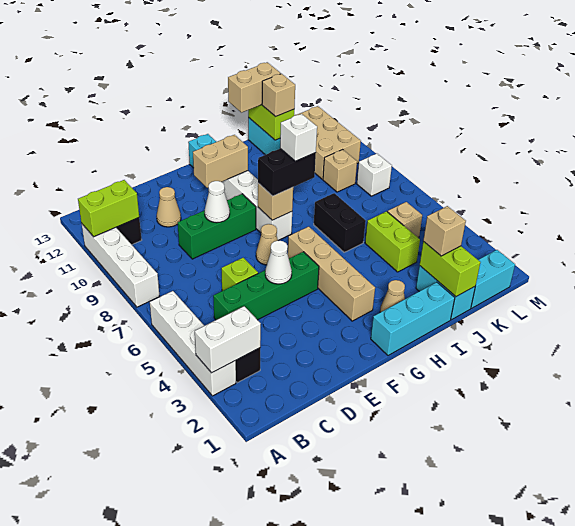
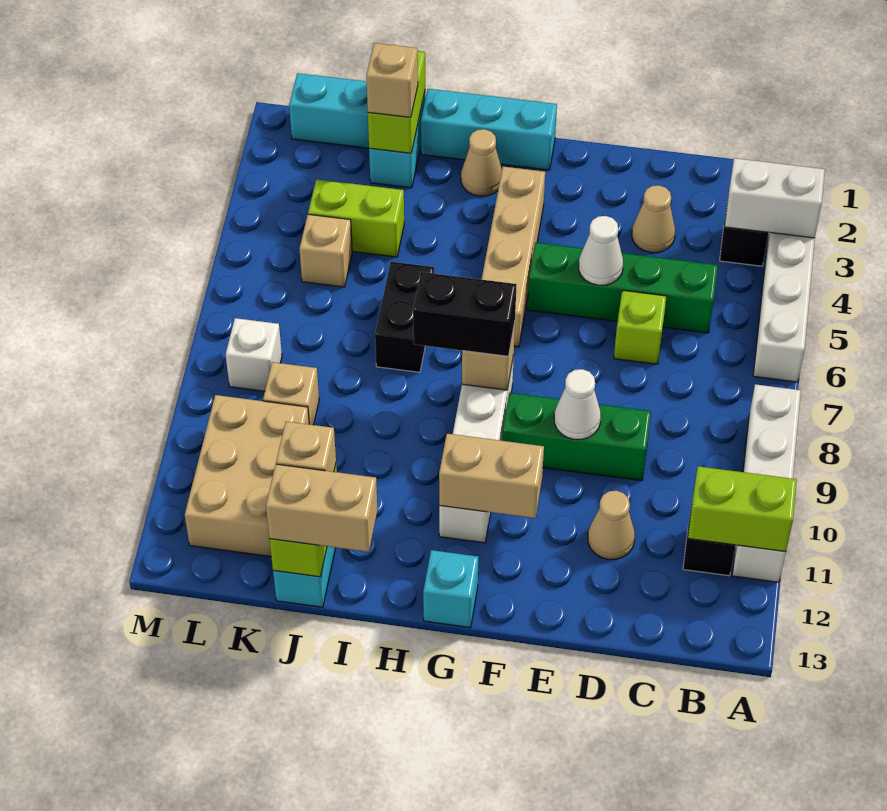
tan 1x1 cone [256,224,278,265] -> tan 1x1 cone moved to [632,185,675,253]
white 1x1 brick [280,114,317,161] -> none
lime 1x2 brick [365,211,420,272] -> lime 1x2 brick turned to [308,179,404,257]

